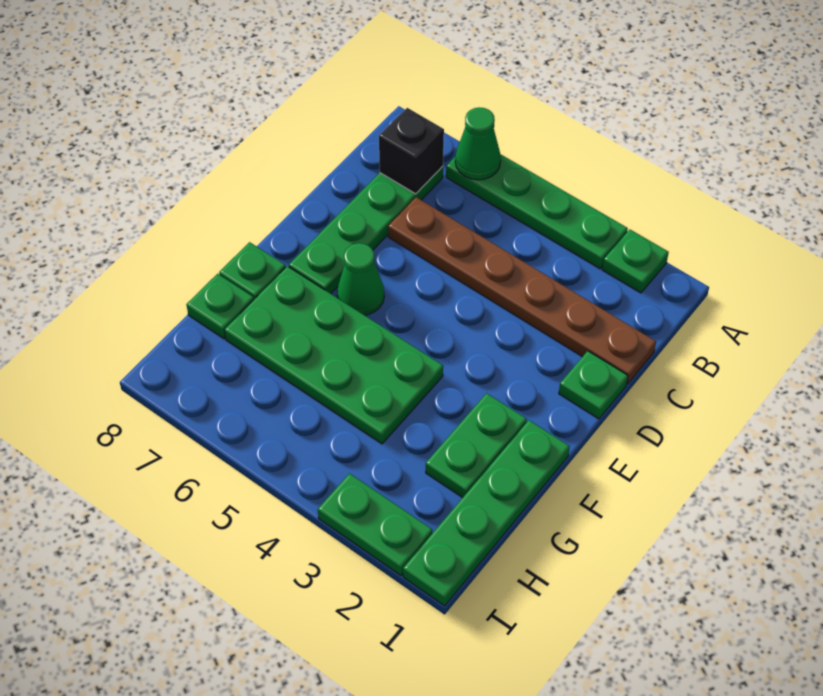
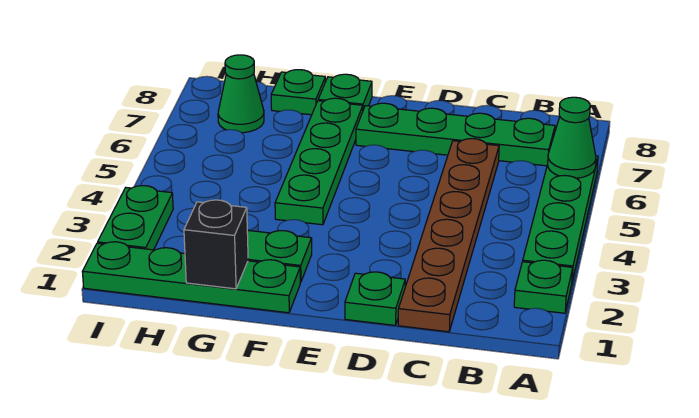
black 1x1 brick [379,108,444,194] -> black 1x1 brick moved to [184,200,248,289]
green 1x1 cone [337,243,384,315] -> green 1x1 cone moved to [218,55,264,133]
green 2x4 plate [225,266,443,444] -> green 1x4 plate [275,98,363,225]

